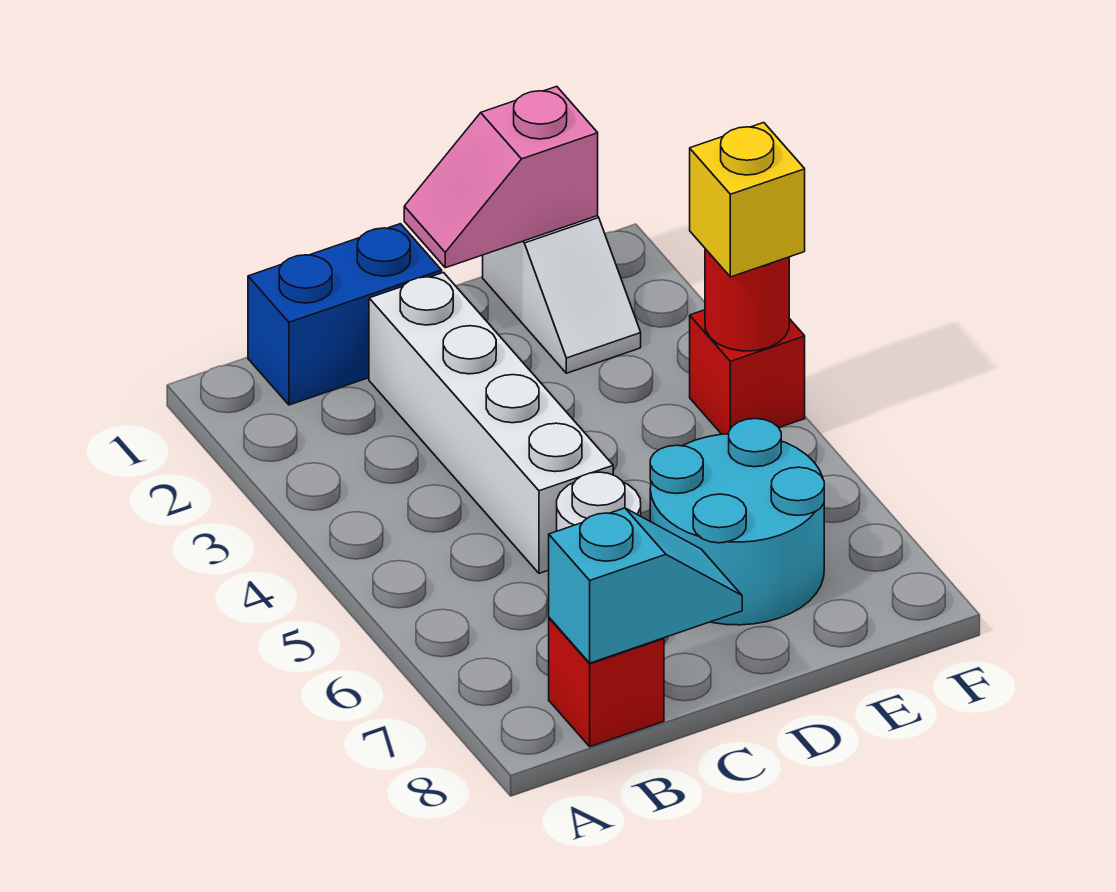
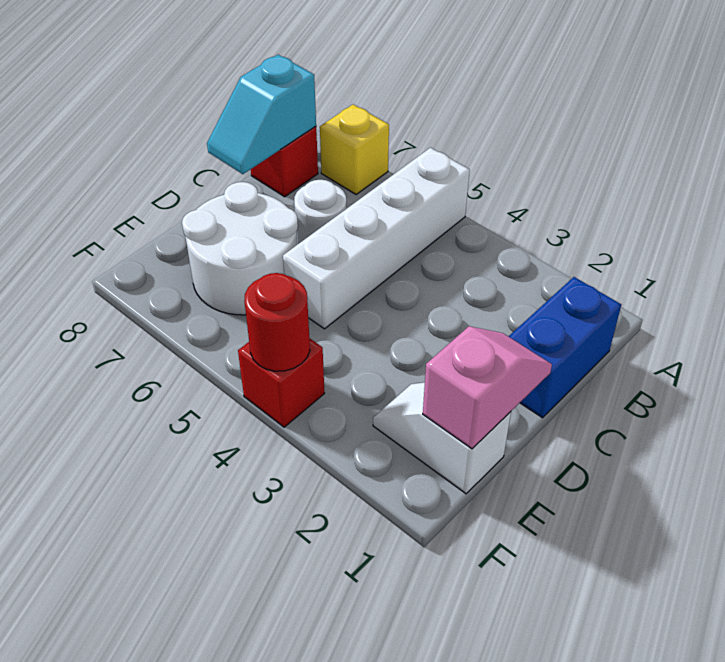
white 1x4 brick [369,273,613,573] -> white 1x4 brick turned to [283,148,470,329]
cyan 2x2 round brick [650,419,824,625] -> white 2x2 round brick [182,182,298,315]
yellow 1x1 brick [690,123,805,277] -> yellow 1x1 brick moved to [320,104,389,194]

